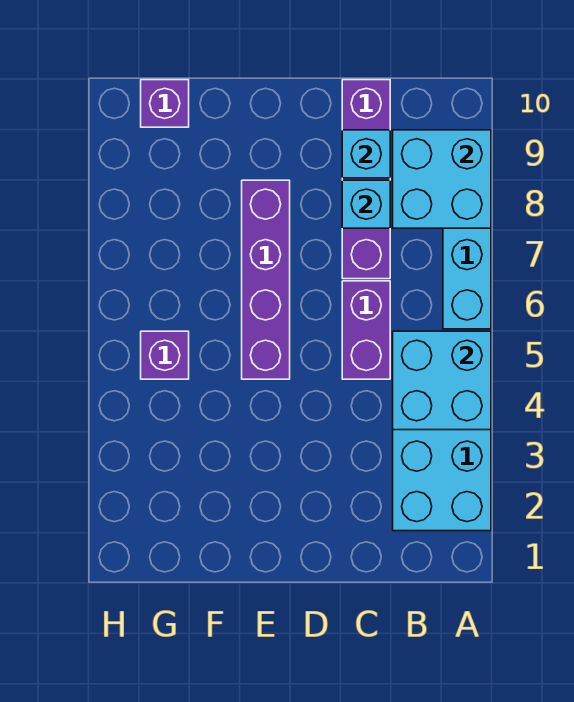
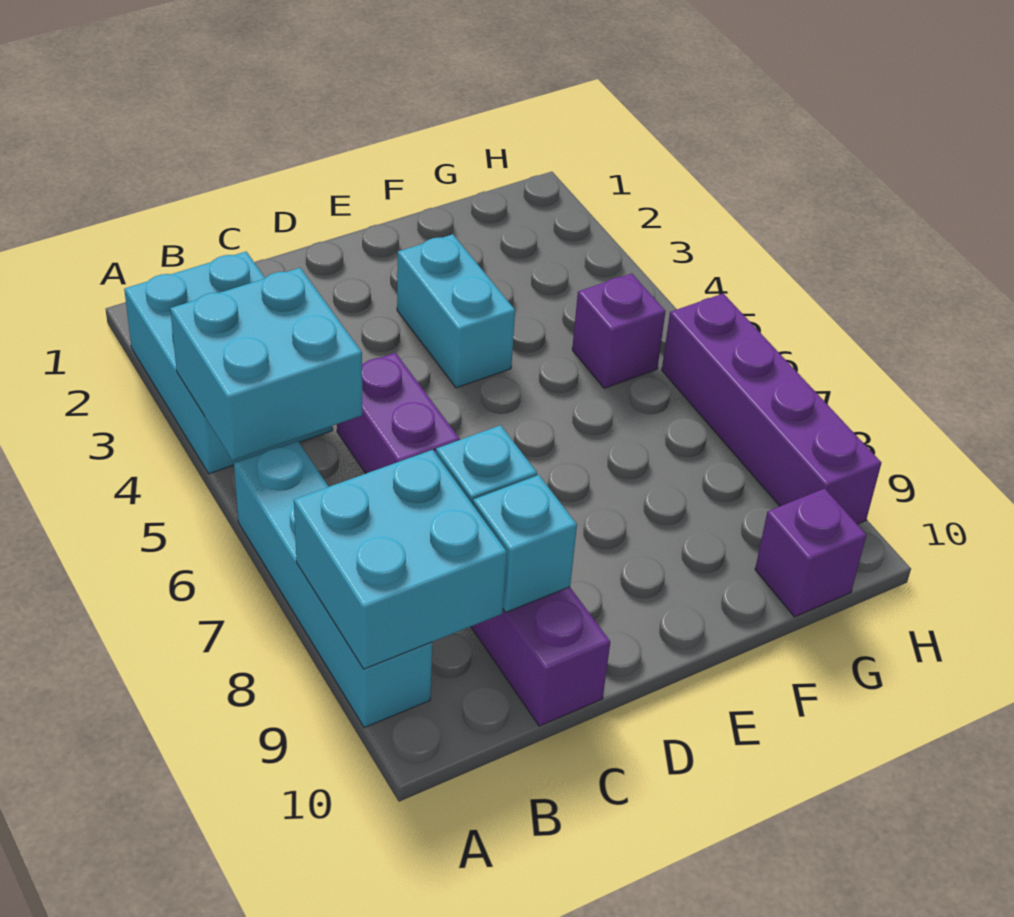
none -> cyan 1x2 brick [397,234,515,388]
purple 1x4 brick [242,180,290,379] -> purple 1x4 brick moved to [662,294,881,524]

